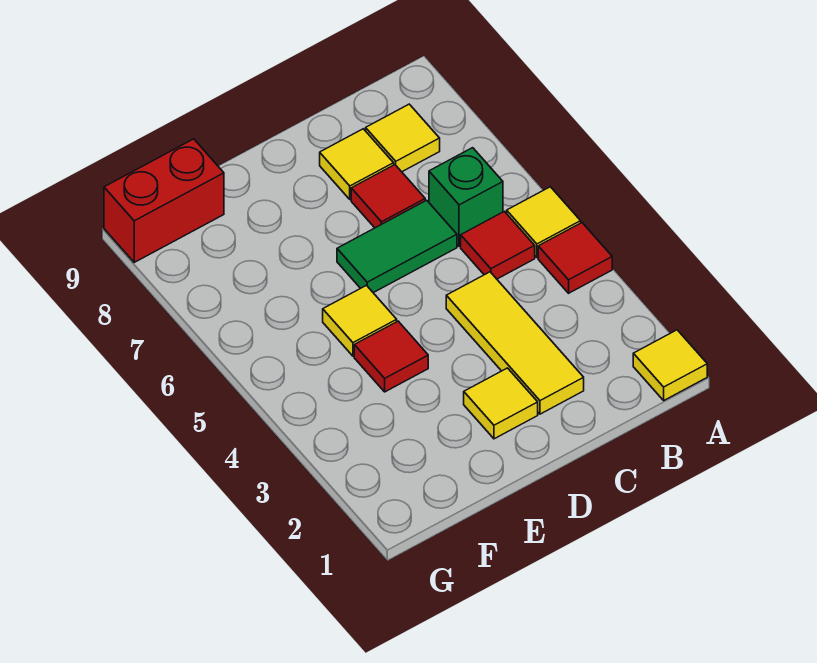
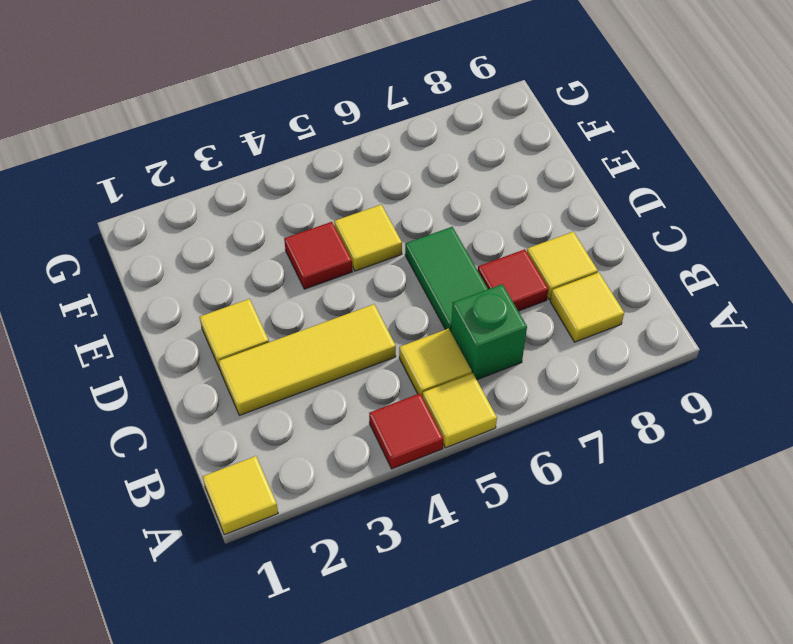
red 1x1 tile [461,211,535,279] -> yellow 1x1 tile [399,329,472,397]
red 1x2 brick [104,139,224,262] -> none

